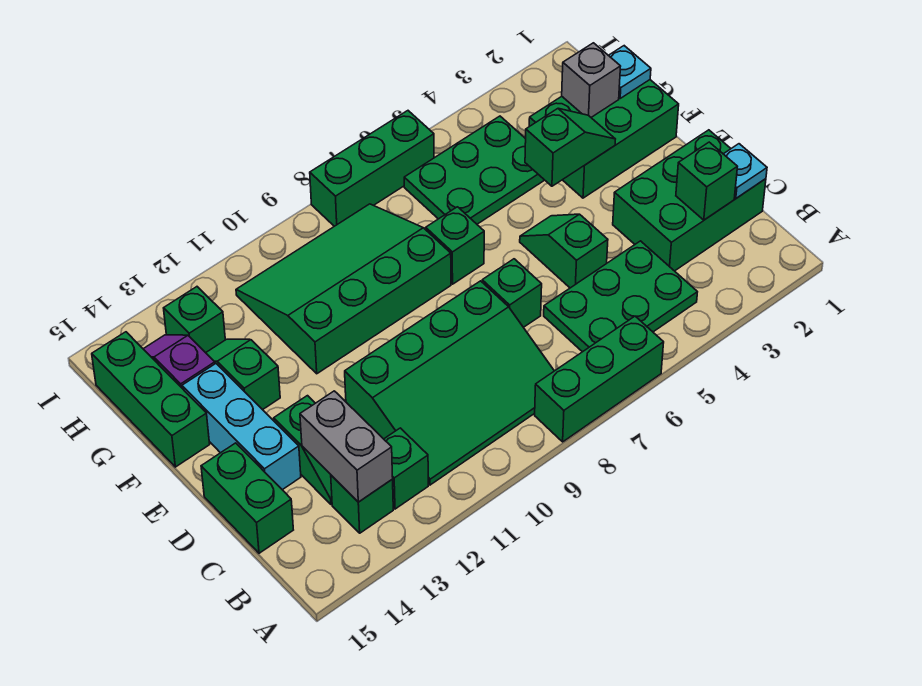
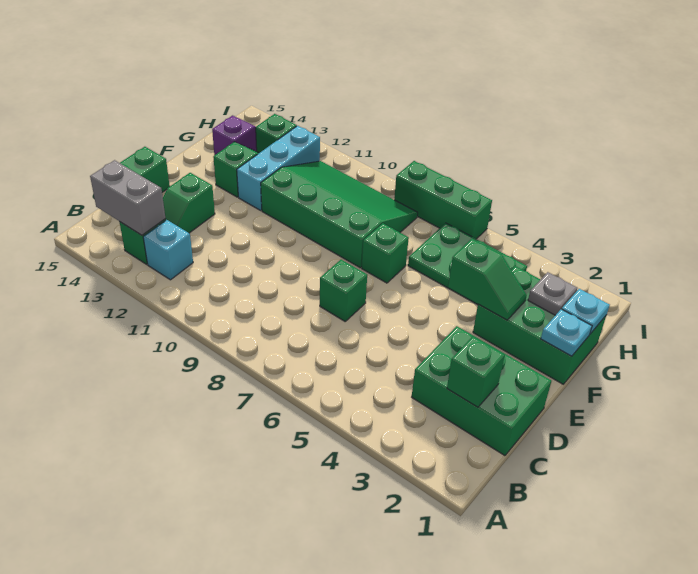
green 1x3 brick [535,316,664,442] -> none
green 2x3 plate [544,241,697,352] -> none
green 3x4 slope [345,281,554,485] -> none
green 1x1 brick [384,428,428,509] -> cyan 1x1 brick [143,220,193,280]
grey 1x2 brick [300,391,393,502] -> grey 1x2 brick turned to [90,160,166,235]
cyan 1x1 plate [724,144,767,198] -> cyan 1x1 plate moved to [541,309,592,356]
green 1x2 slope [520,214,608,288] -> none
cyan 1x3 brick [182,364,301,490] -> cyan 1x3 brick moved to [237,126,320,210]
green 1x3 brick [92,332,210,467] -> none
grey 1x1 brick [562,43,621,117] -> grey 1x1 plate [528,272,577,315]

